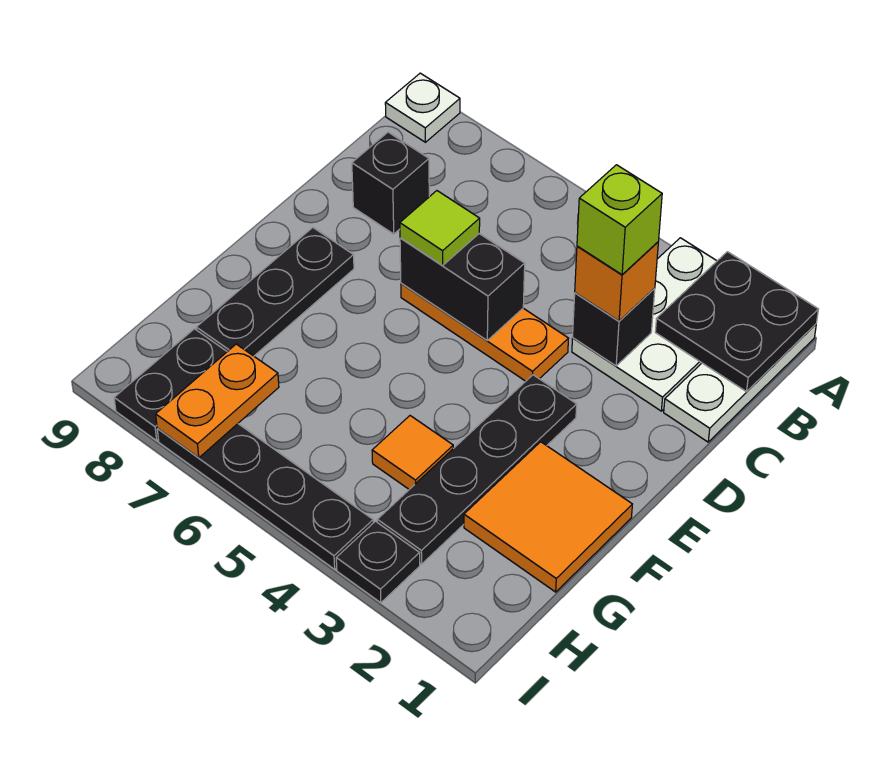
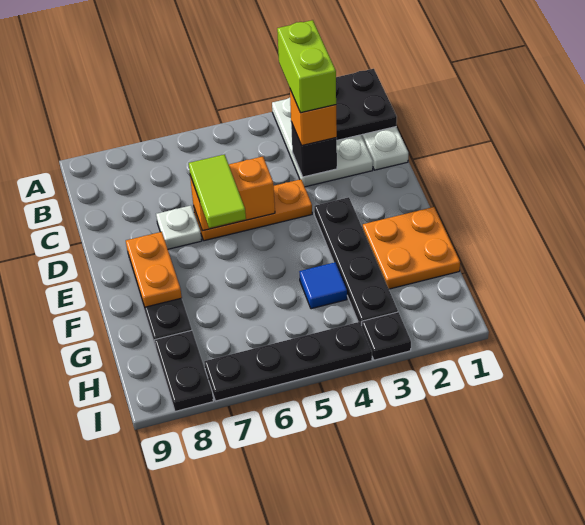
white 1x1 plate [385,73,460,142] -> white 1x1 plate moved to [156,205,202,249]
lime 1x1 brick [577,165,662,275] -> lime 1x2 brick [277,20,336,113]
black 1x1 brick [352,132,429,234] -> none
black 1x2 brick [400,234,525,340] -> orange 1x2 brick [190,157,275,231]
lime 1x1 tile [400,191,480,265] -> lime 1x2 tile [189,155,246,228]
orange 2x2 tile [464,442,632,592] -> orange 2x2 plate [363,207,460,289]
orange 1x1 tile [372,416,453,489] -> blue 1x1 tile [299,262,347,309]
orange 1x2 plate [156,344,279,458] -> orange 1x2 plate moved to [126,232,182,307]

